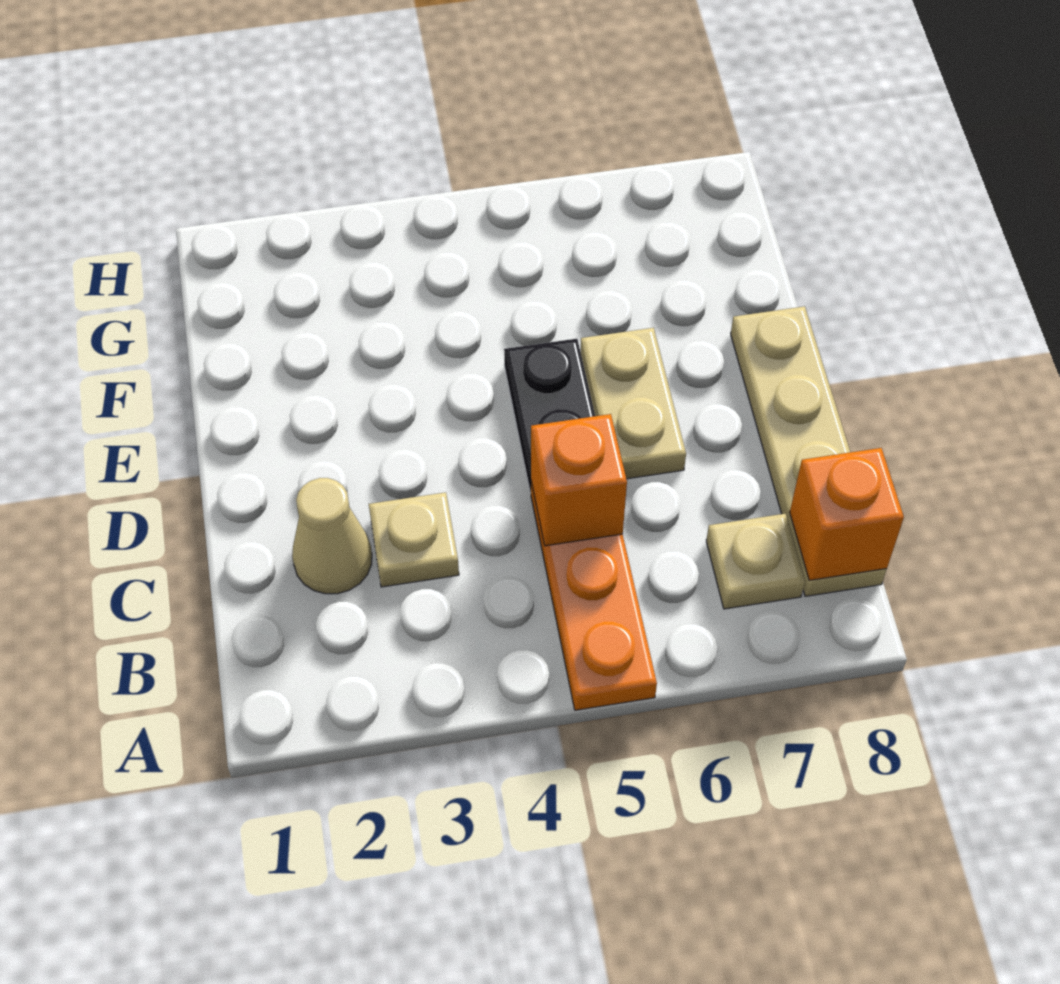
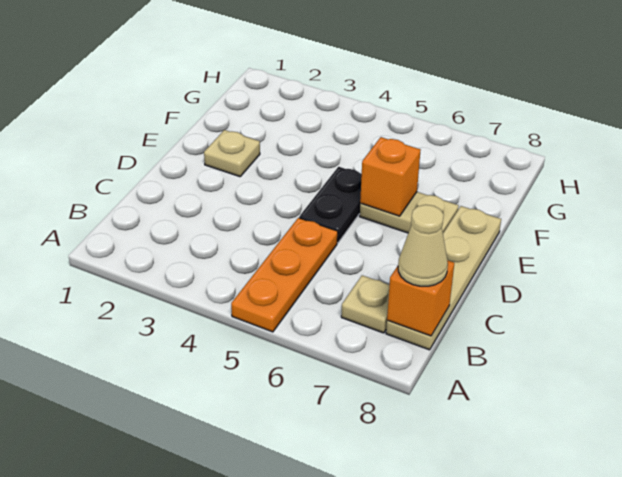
tan 1x1 cone [292,478,372,594] -> tan 1x1 cone moved to [398,205,448,286]
tan 1x1 plate [369,492,459,587] -> tan 1x1 plate moved to [204,130,260,177]
orange 1x1 brick [531,414,627,546] -> orange 1x1 brick moved to [360,137,421,216]
tan 1x2 plate [581,328,686,479] -> tan 1x2 plate turned to [360,192,459,233]

